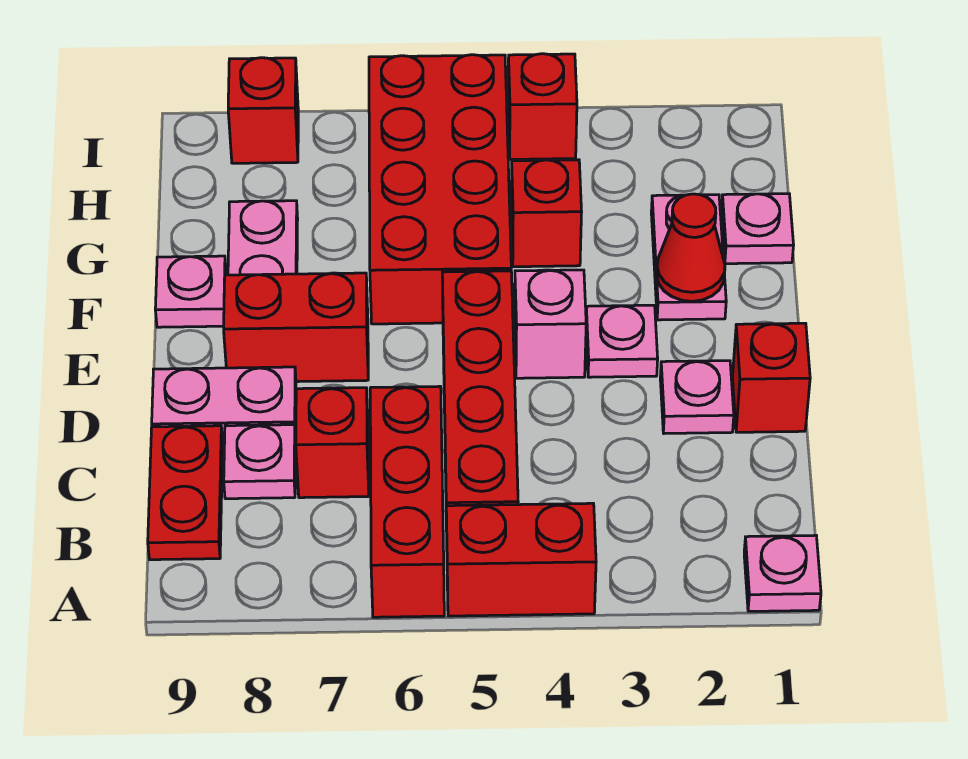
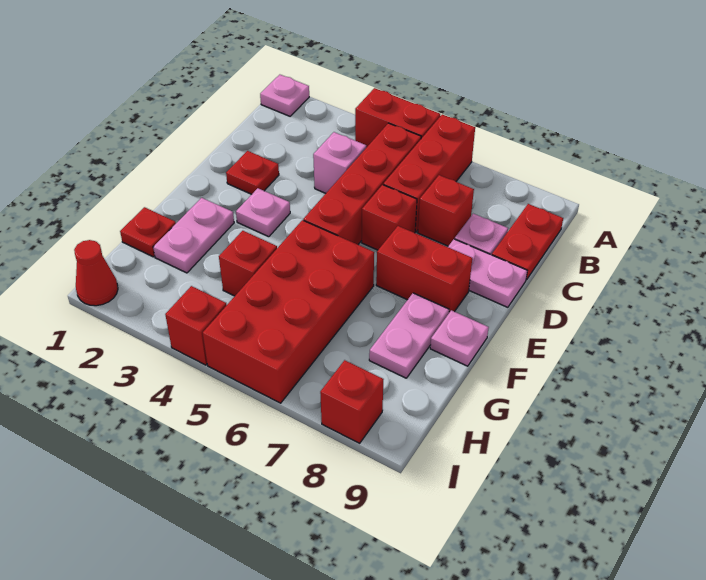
red 1x1 brick [732,323,810,432] -> red 1x1 brick moved to [362,185,417,250]
pink 1x1 plate [660,361,734,434] -> red 1x1 plate [226,151,279,194]
pink 1x1 brick [514,270,586,378] -> pink 1x1 brick moved to [313,132,366,193]
red 1x1 cone [657,194,725,301] -> red 1x1 cone moved to [74,240,118,306]
pink 1x1 plate [721,194,794,264] -> red 1x1 plate [120,207,176,257]

